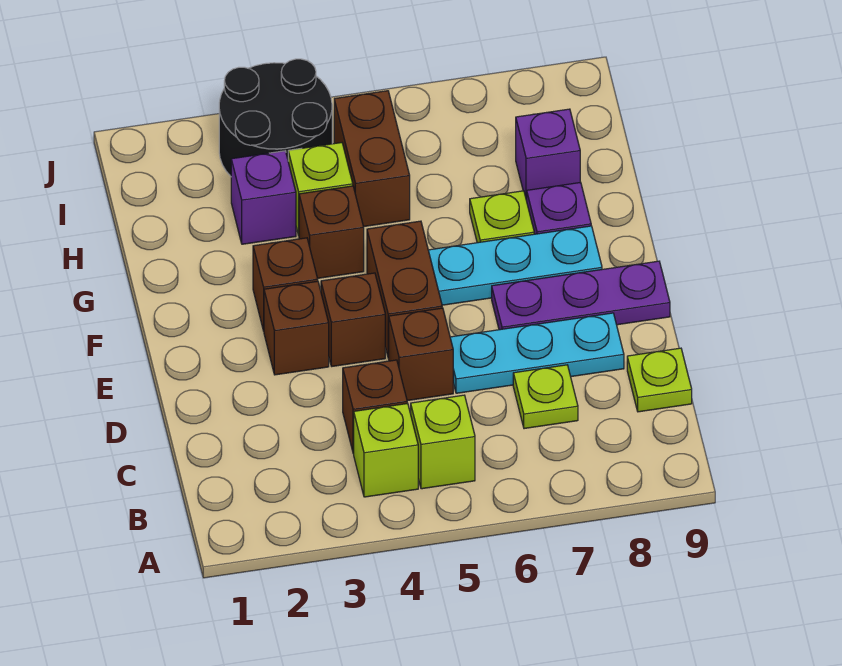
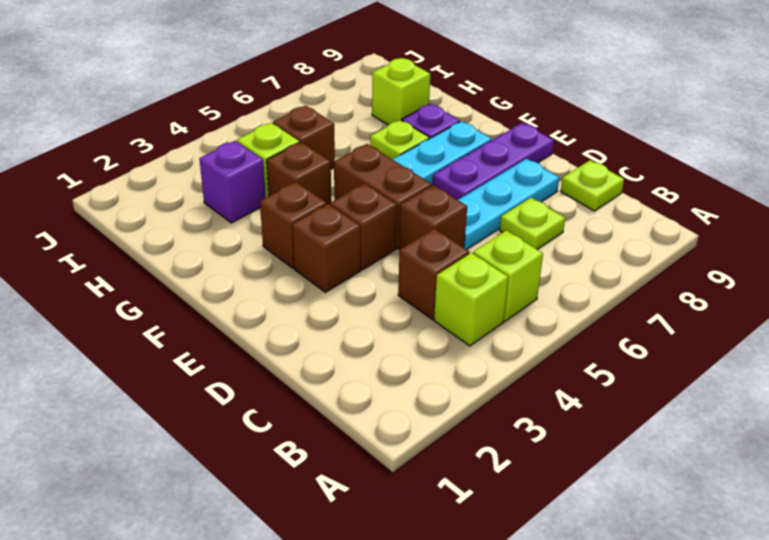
brown 1x2 brick [334,91,410,227] -> brown 1x1 brick [273,106,335,169]
purple 1x1 brick [516,109,580,201] -> lime 1x1 brick [372,58,430,125]
black 2x2 round brick [219,59,332,176] -> none

